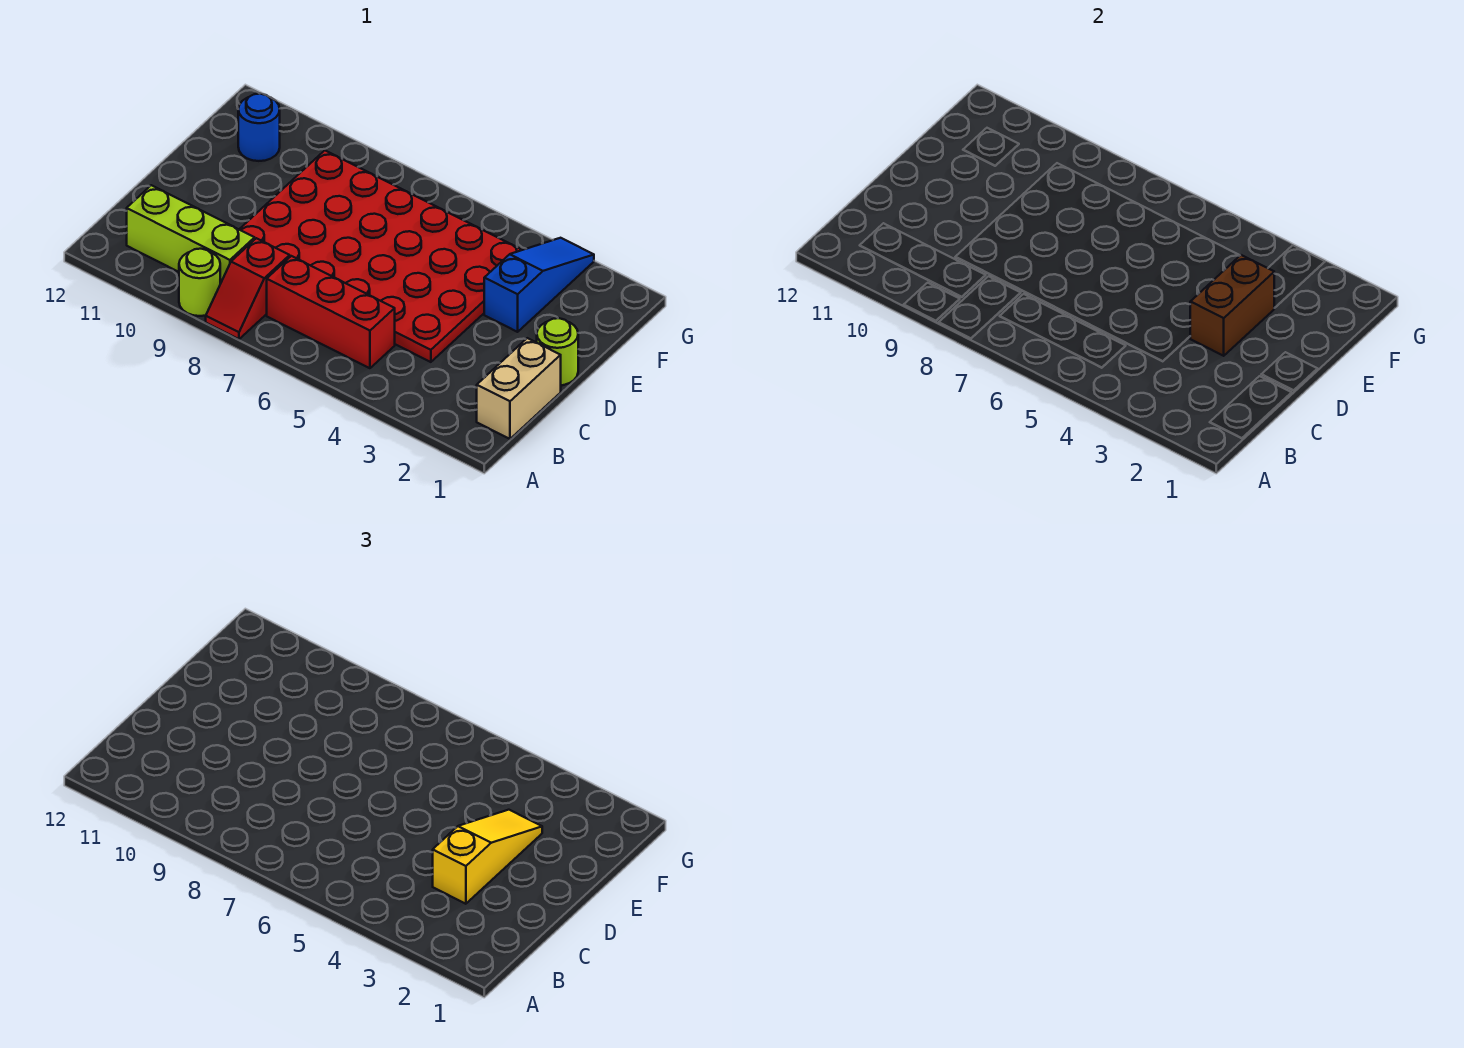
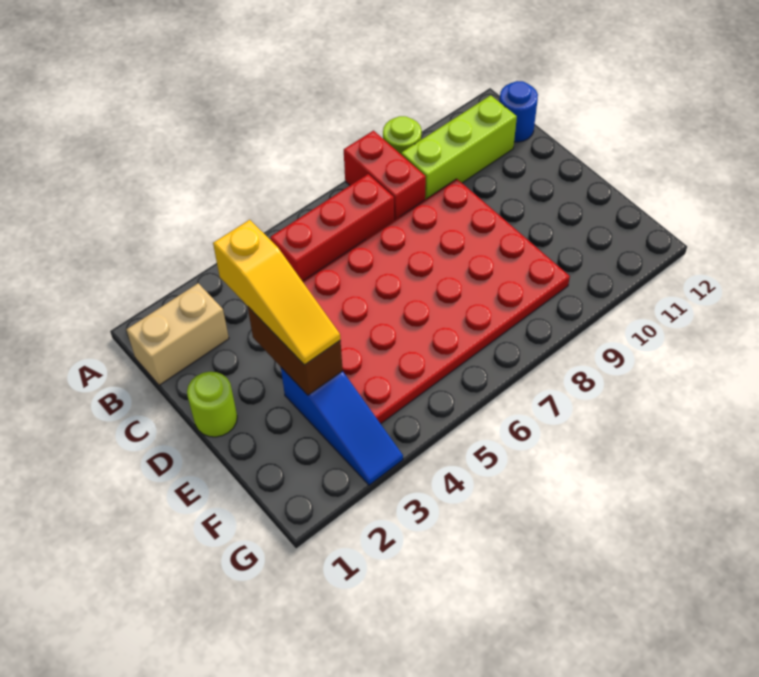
red 1x2 slope [206,238,290,339] -> red 1x2 brick [344,131,426,220]
tan 1x2 brick [477,338,561,439] -> tan 1x2 brick turned to [126,283,229,385]
blue 1x1 round brick [238,94,280,161] -> blue 1x1 round brick moved to [500,81,538,142]

